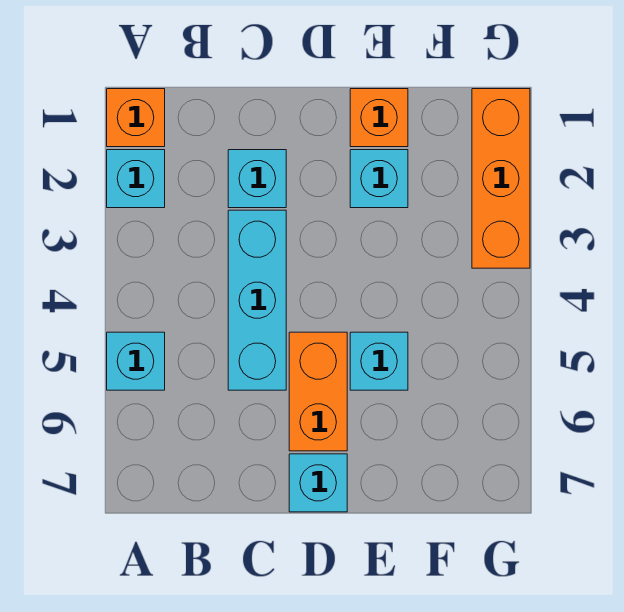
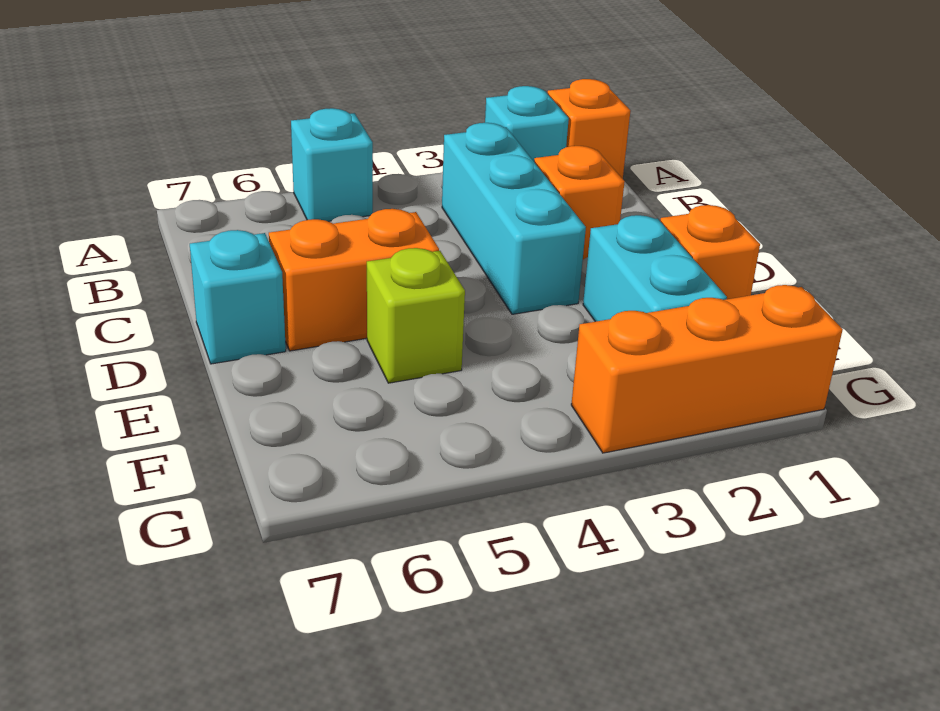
cyan 1x1 brick [228,150,286,208] -> orange 1x1 brick [534,146,625,260]
cyan 1x3 brick [228,210,286,390] -> cyan 1x3 brick turned to [442,123,586,314]
cyan 1x1 brick [350,150,408,208] -> cyan 1x2 brick [583,215,727,322]
cyan 1x1 brick [350,332,408,390] -> lime 1x1 brick [367,248,465,383]

